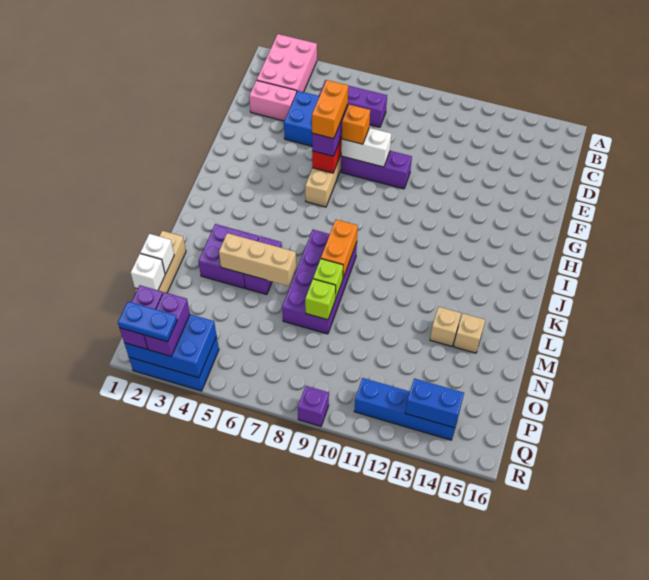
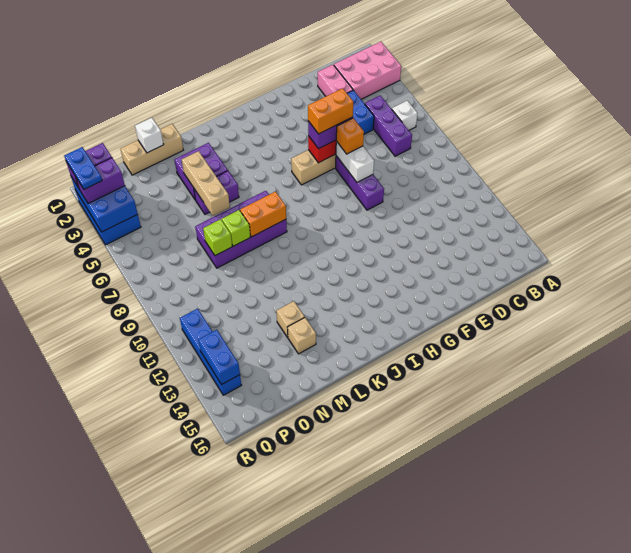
white 1x1 brick [131,254,165,290] -> white 1x1 brick moved to [392,101,418,130]
purple 1x1 brick [298,386,329,426] -> none

